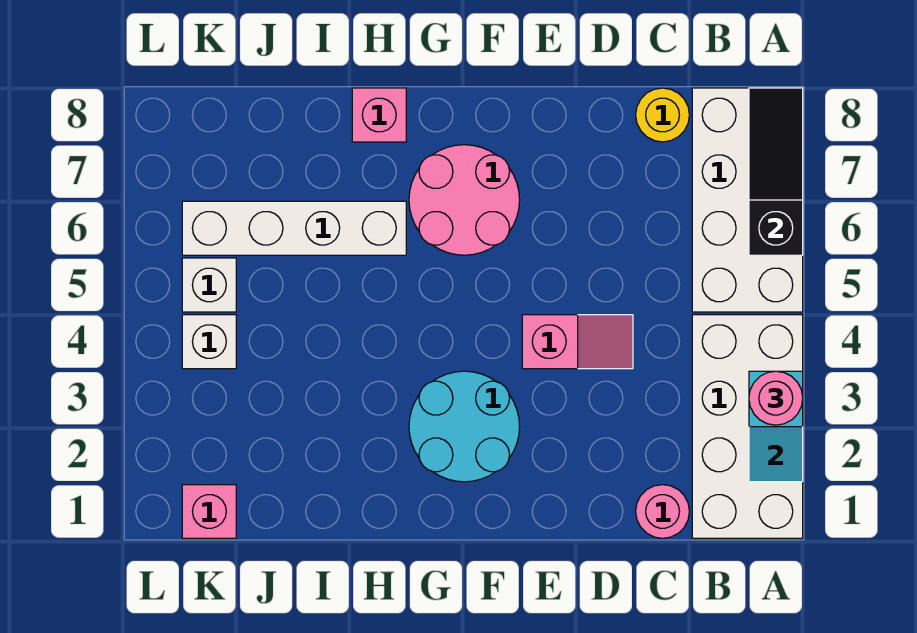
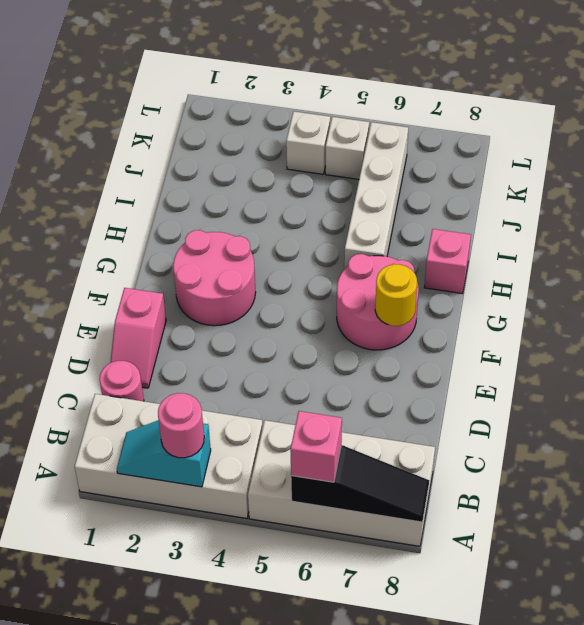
yellow 1x1 round brick [636,88,689,142] -> yellow 1x1 round brick moved to [375,264,417,326]
pink 1x2 slope [522,315,633,369] -> pink 1x2 slope moved to [110,288,166,388]
cyan 2x2 round brick [409,371,520,482] -> pink 2x2 round brick [173,230,256,326]
pink 1x1 brick [182,485,236,538] -> pink 1x1 brick moved to [290,411,342,482]

